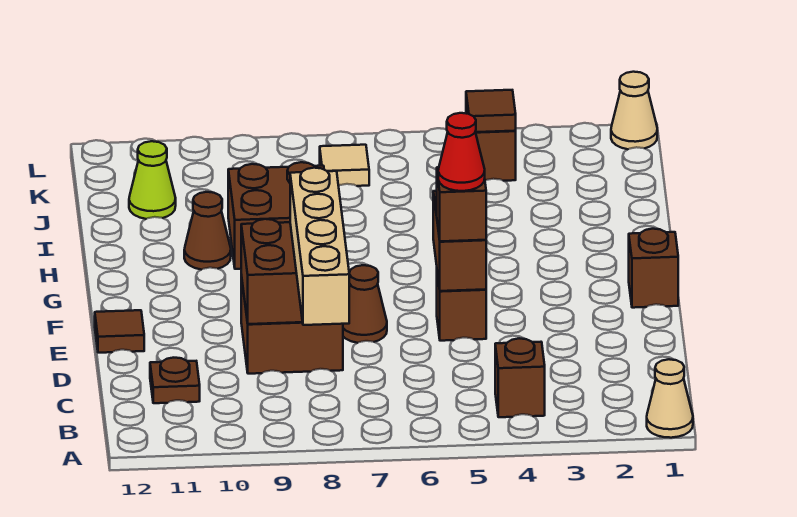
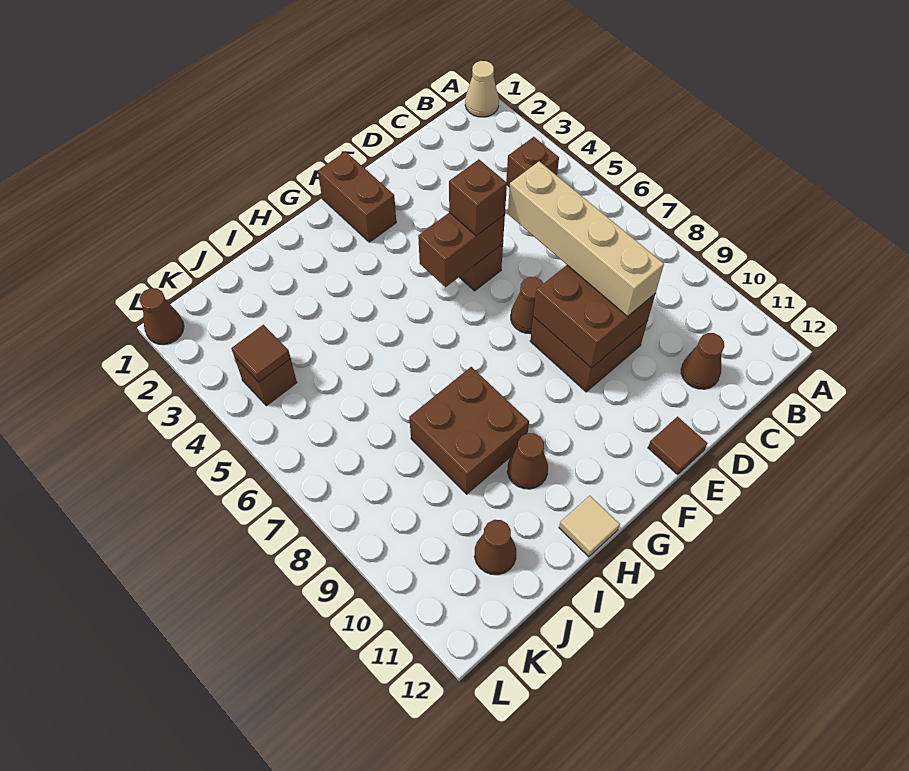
tan 1x4 brick [290,168,349,325] -> tan 1x4 brick turned to [508,161,664,316]
brown 1x1 plate [150,358,200,403] -> brown 1x1 cone [681,333,724,389]
red 1x1 cone [438,113,485,191] -> none
brown 1x1 brick [629,229,678,308] -> brown 1x2 brick [318,152,396,242]
lime 1x1 cone [129,141,176,219] -> brown 1x1 cone [474,520,516,575]
tan 1x1 tile [320,145,369,186] -> tan 1x1 tile moved to [559,496,620,557]
tan 1x1 cone [611,72,657,149] -> brown 1x1 cone [139,288,184,345]

